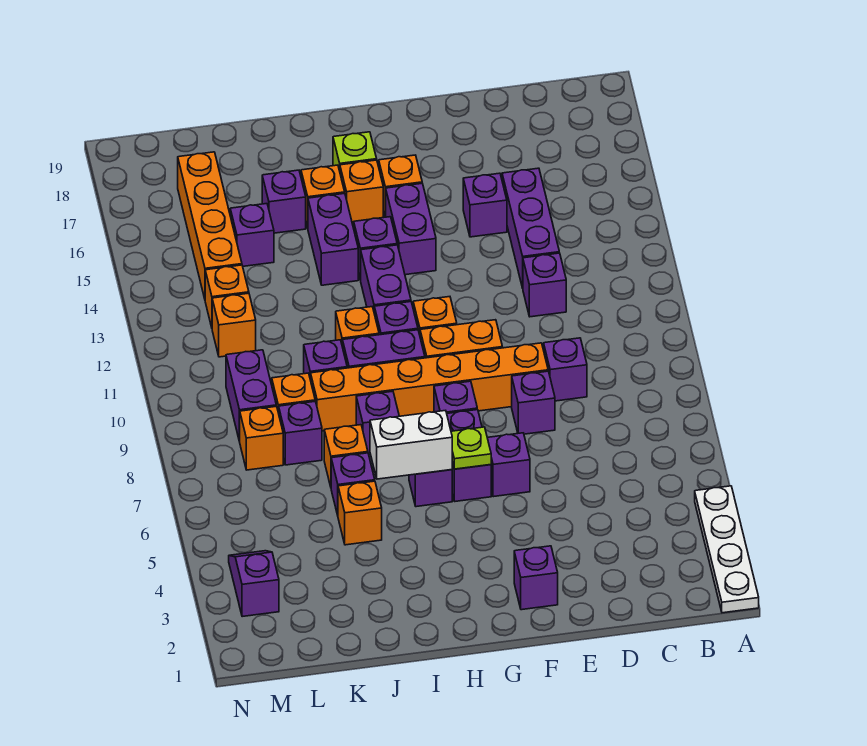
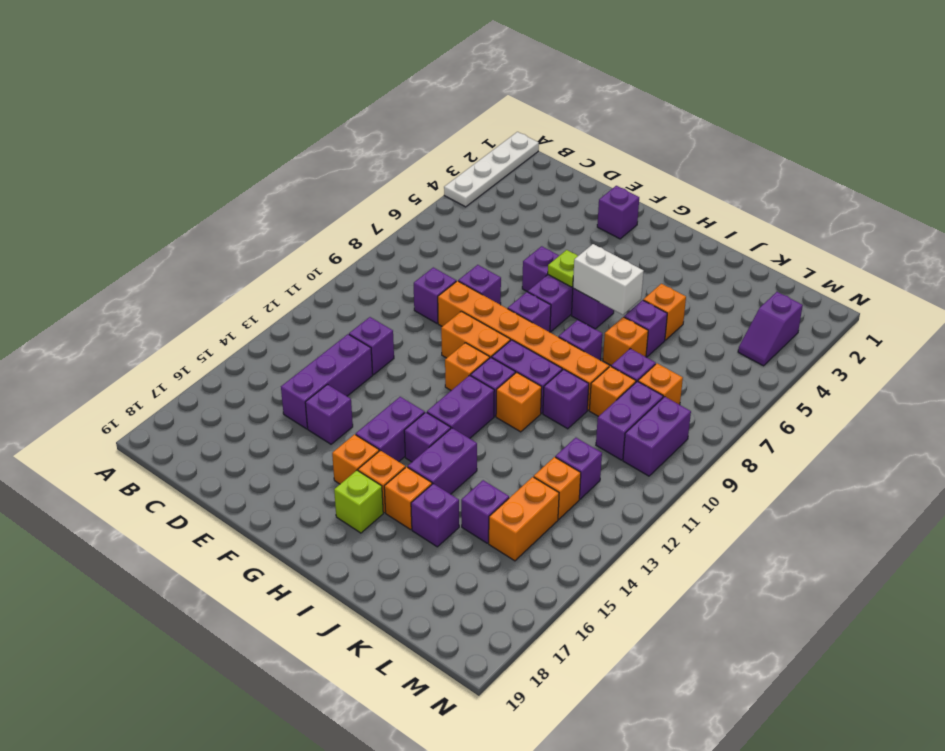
orange 1x1 brick [212,293,256,357] -> purple 1x1 brick [555,438,602,499]
orange 1x4 brick [178,152,242,299] -> orange 1x2 brick [489,477,559,561]
none -> purple 1x2 brick [623,397,691,476]

